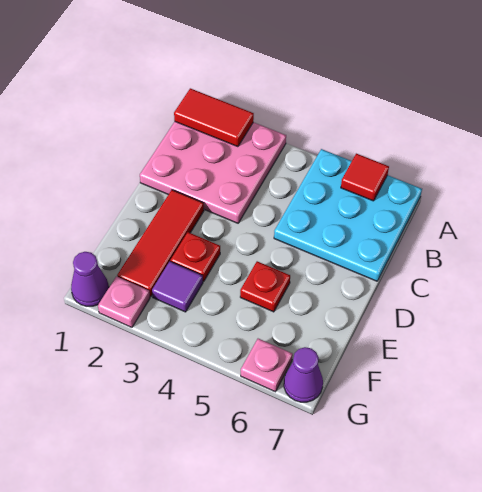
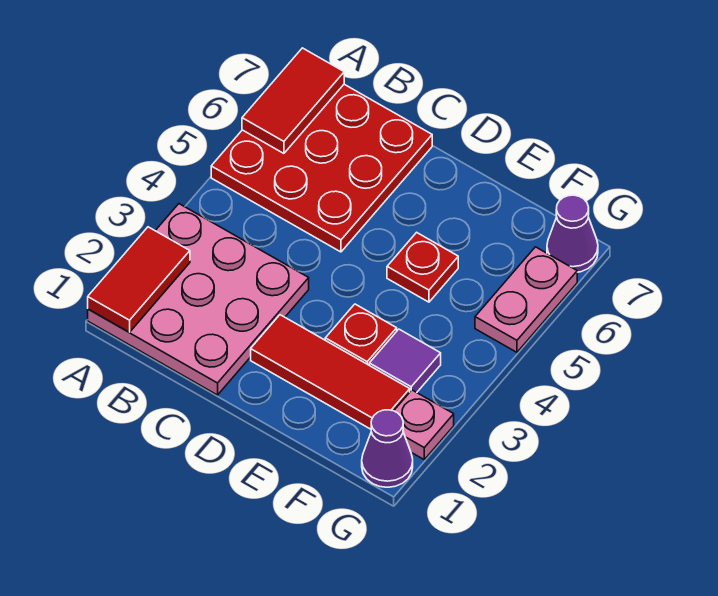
cyan 3x3 plate [274,149,422,281] -> red 3x3 plate [211,84,432,252]
red 1x1 tile [341,154,389,201] -> red 1x2 tile [242,48,344,153]
pink 1x1 plate [241,339,293,392] -> pink 1x2 plate [475,247,577,352]

